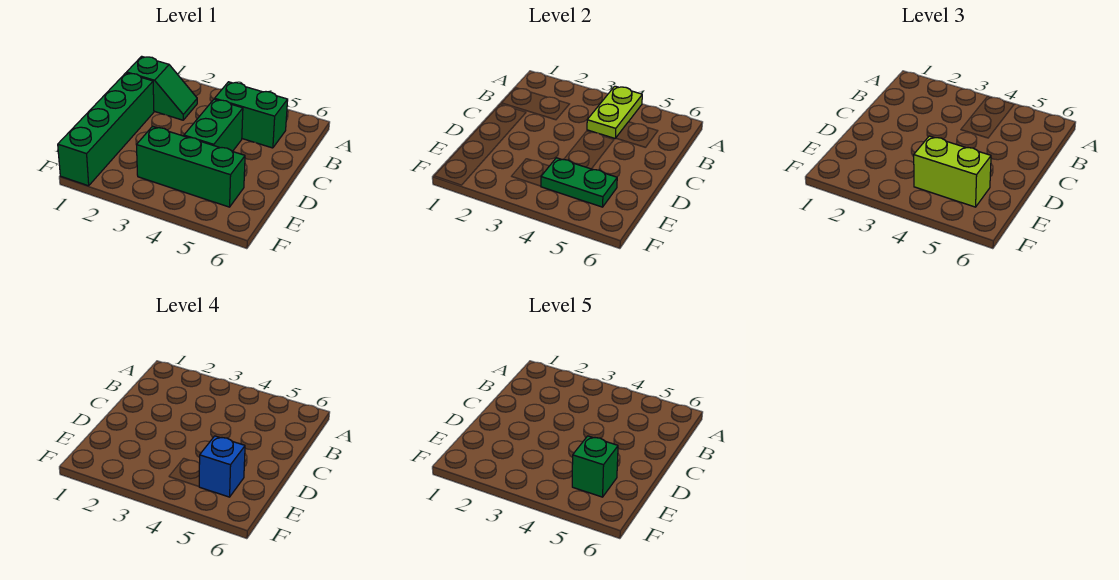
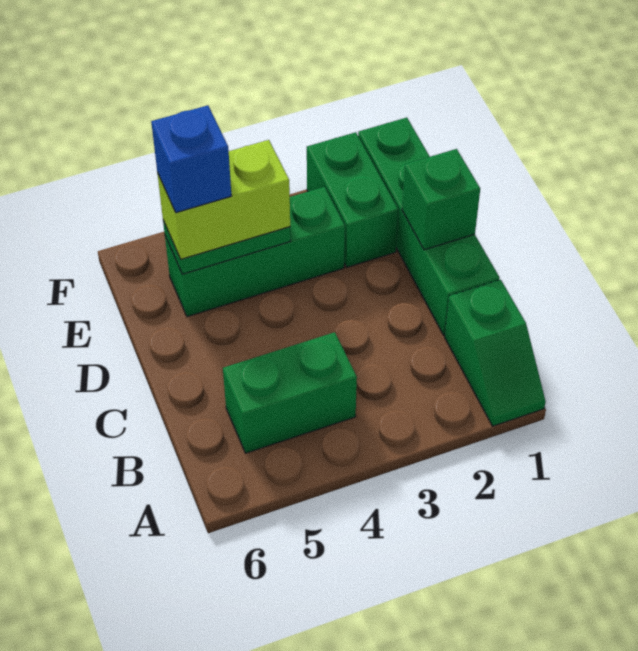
lime 1x2 plate [587,86,642,138] -> none
green 1x2 slope [127,56,197,120] -> green 1x2 slope turned to [445,280,546,426]
green 1x2 brick [184,99,243,151] -> green 1x2 brick moved to [307,132,398,267]
green 1x1 brick [572,436,618,497] -> green 1x1 brick moved to [402,149,480,250]

